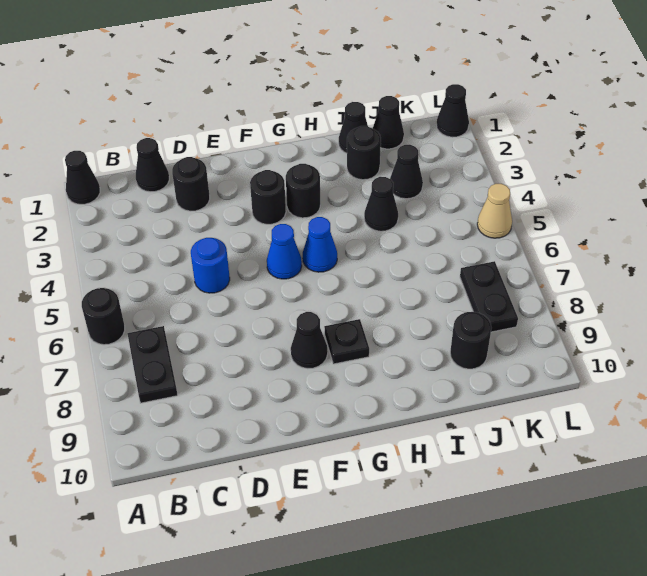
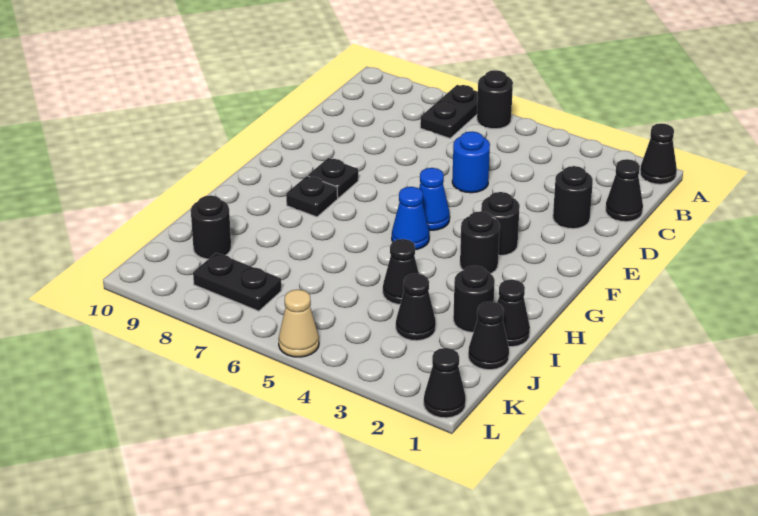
black 1x2 plate [127,326,178,403] -> black 1x2 plate turned to [420,85,478,138]
black 1x1 cone [291,312,328,369] -> black 1x1 plate [308,158,358,198]

